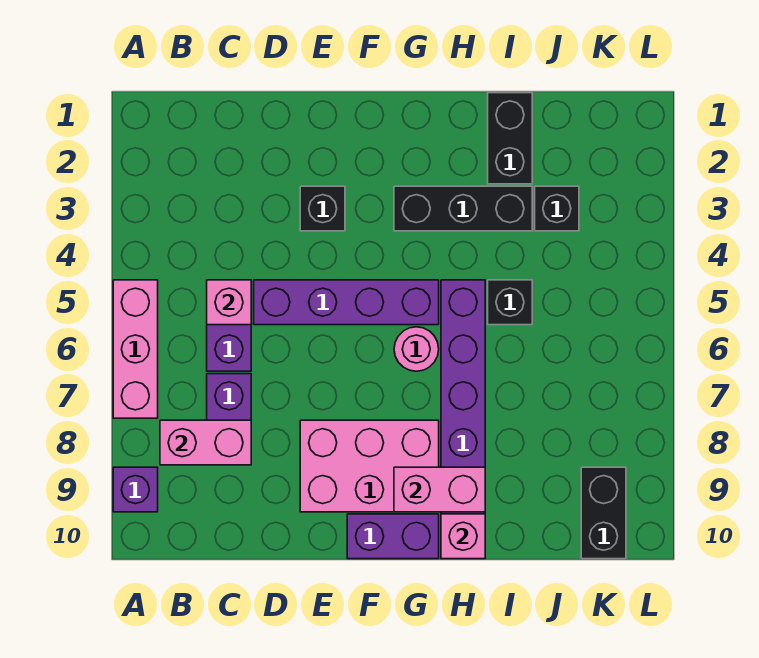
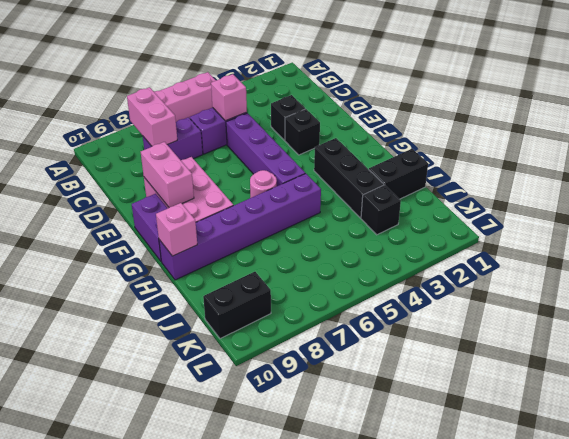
purple 1x1 brick [113,467,158,512] -> none
pink 1x2 brick [394,467,485,512] -> pink 1x2 brick moved to [141,142,194,208]
black 1x1 brick [488,280,532,325] -> black 1x1 brick moved to [271,95,305,140]

